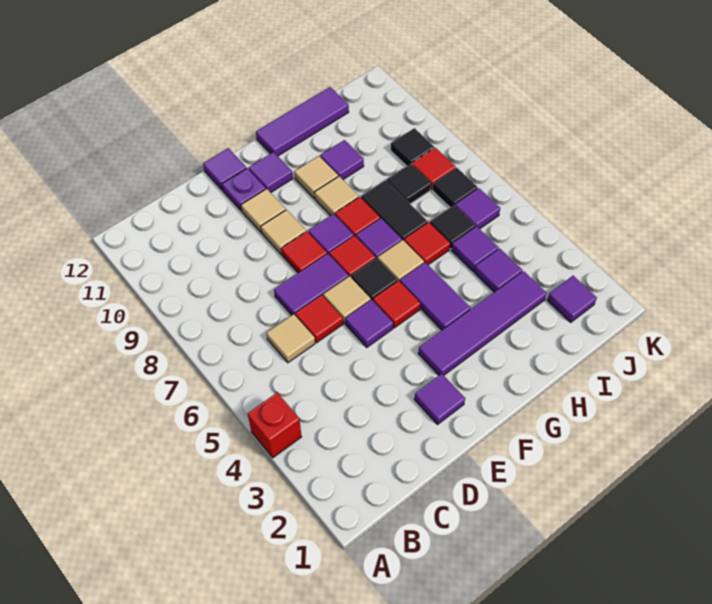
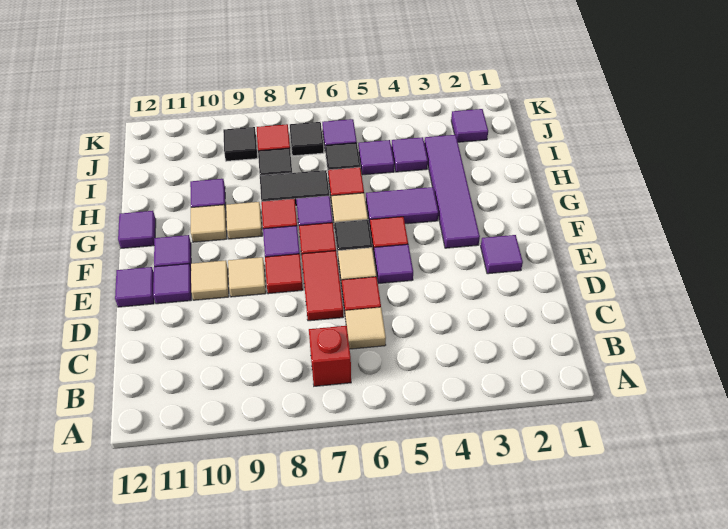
red 1x1 brick [248,393,301,458] -> red 1x1 brick moved to [309,326,351,386]
purple 1x2 tile [274,254,349,315] -> red 1x2 tile [301,251,343,321]
purple 1x1 plate [222,168,266,211] -> purple 1x1 tile [153,264,191,304]
purple 1x3 tile [256,87,349,156] -> purple 1x1 tile [118,211,156,248]

